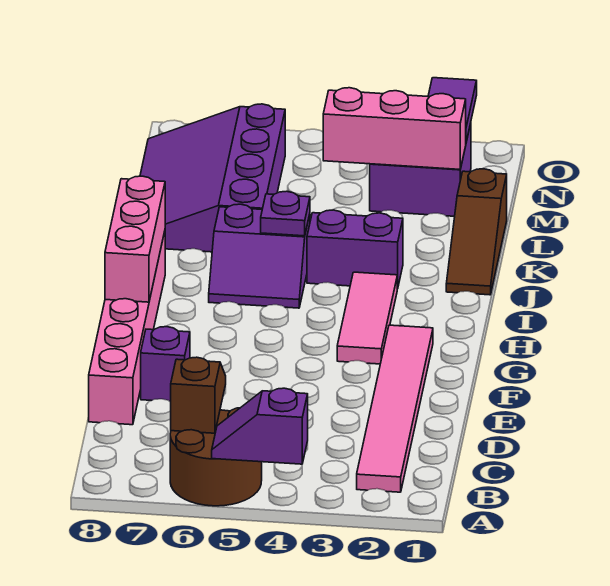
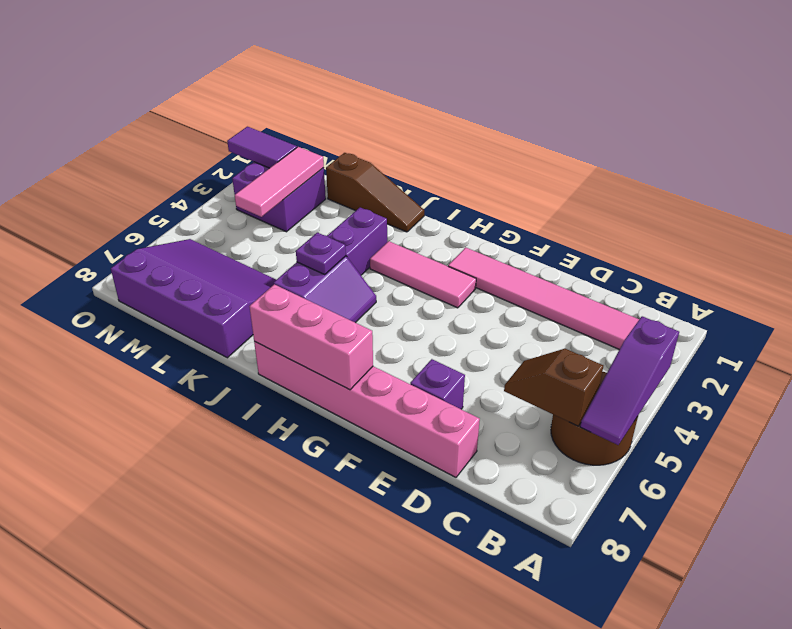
purple 1x2 slope [212,388,308,464] -> purple 1x3 slope [580,316,679,445]
purple 3x4 slope [140,104,285,252] -> purple 3x4 slope turned to [111,239,276,358]
pink 1x3 brick [323,88,466,169] -> pink 1x3 tile [235,147,324,217]

